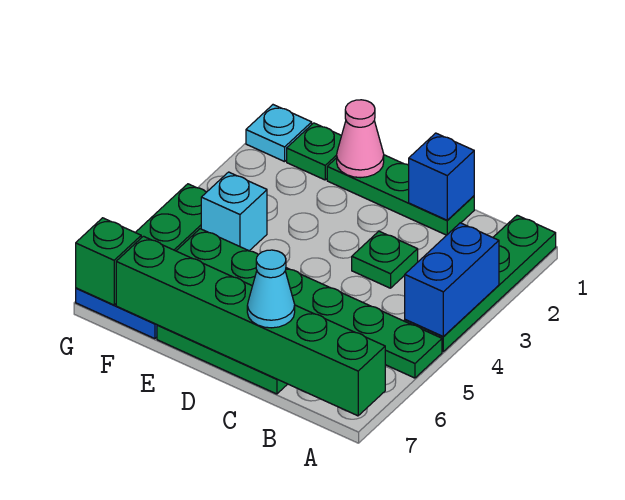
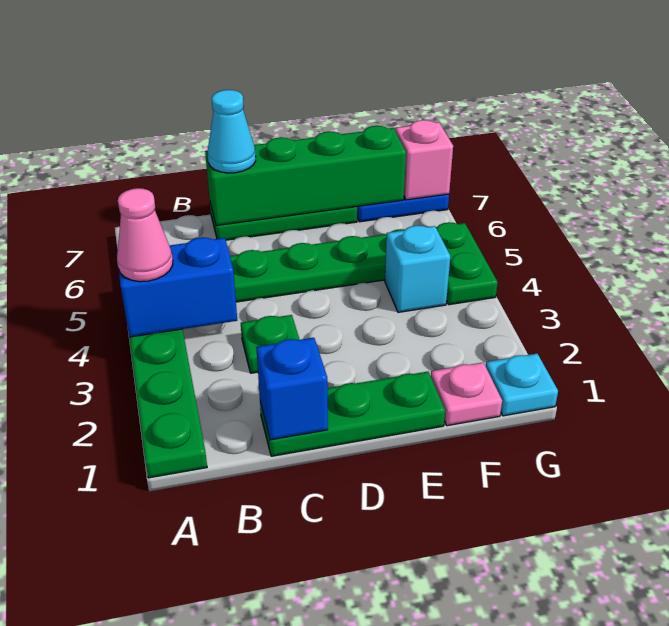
blue 1x2 brick [405,223,499,337] -> blue 1x2 brick turned to [116,237,237,337]
green 1x6 brick [116,236,385,416] -> green 1x4 brick [205,126,406,226]
pink 1x1 cone [337,100,384,178] -> pink 1x1 cone moved to [117,188,173,282]
green 1x1 plate [287,123,342,180] -> pink 1x1 plate [431,362,502,426]
green 1x1 brick [76,218,141,305] -> pink 1x1 brick [395,120,453,200]

